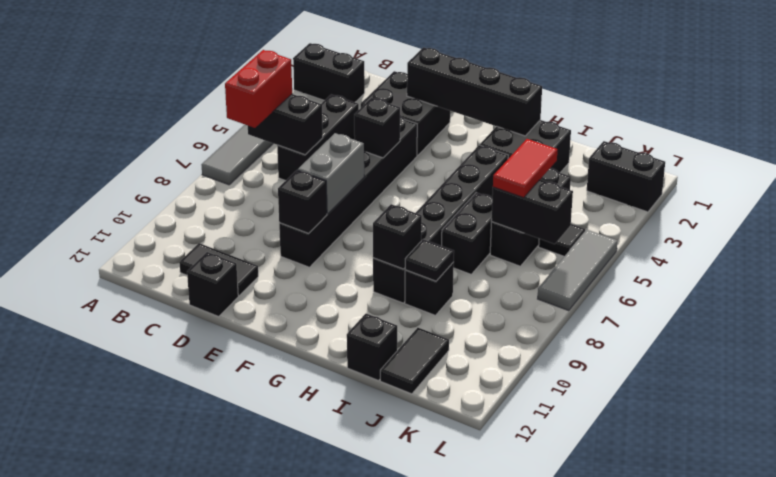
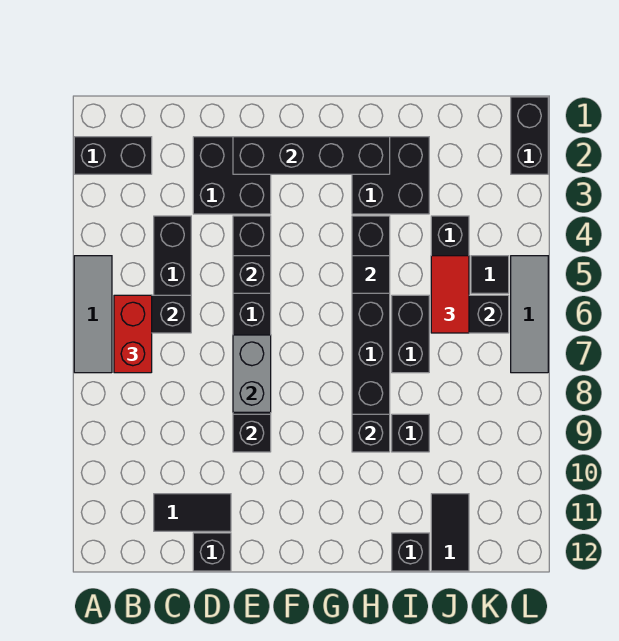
black 1x1 tile [405,239,454,281] -> black 1x1 tile moved to [352,256,390,293]
black 1x2 brick [587,141,665,212] -> black 1x2 brick turned to [511,97,548,174]

